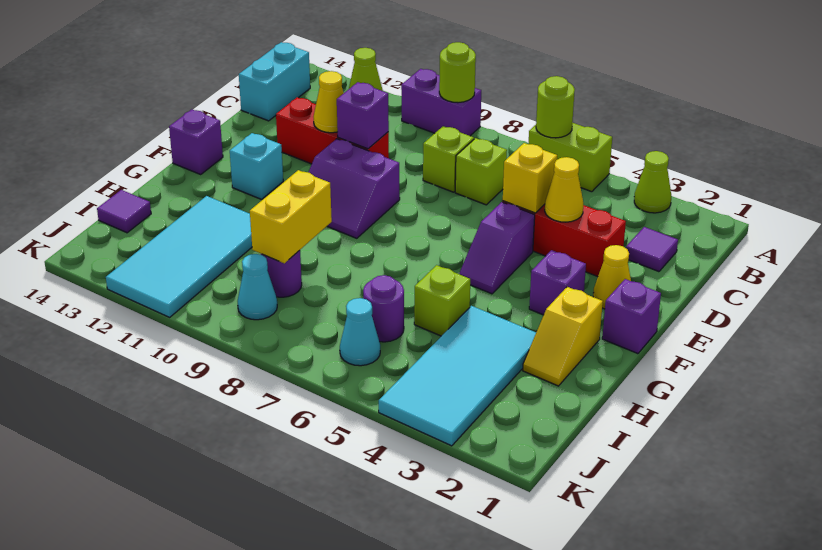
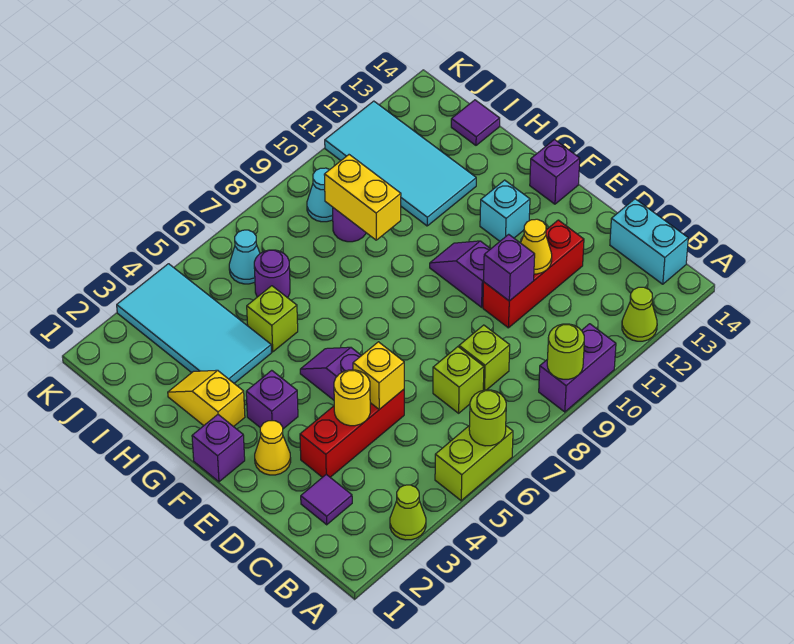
yellow 1x1 cone [545,157,583,222] -> yellow 1x1 round brick [334,370,370,426]
purple 2x2 slope [308,139,400,238] -> purple 1x2 slope [430,241,490,307]

